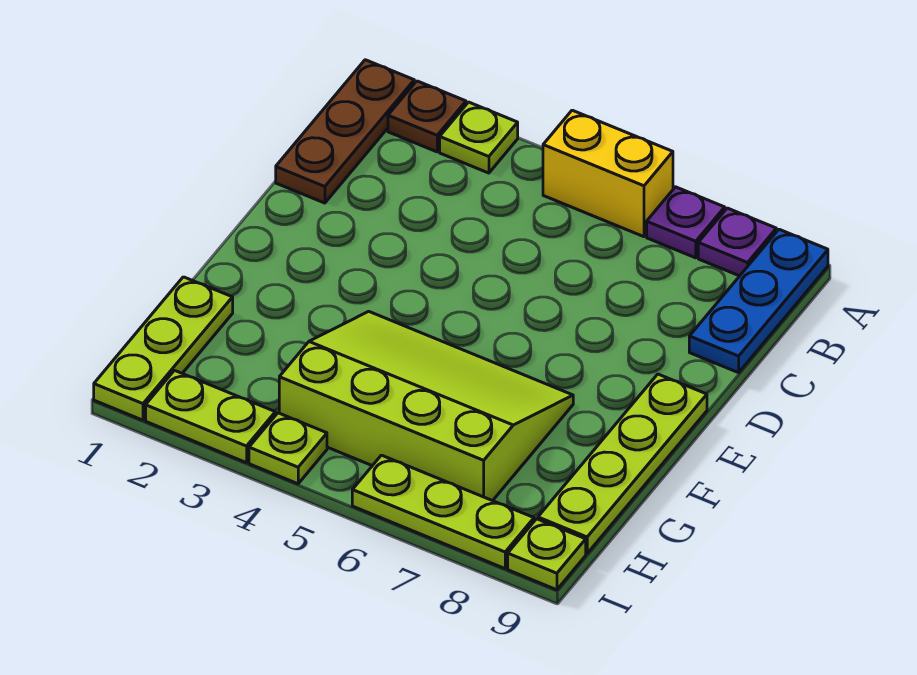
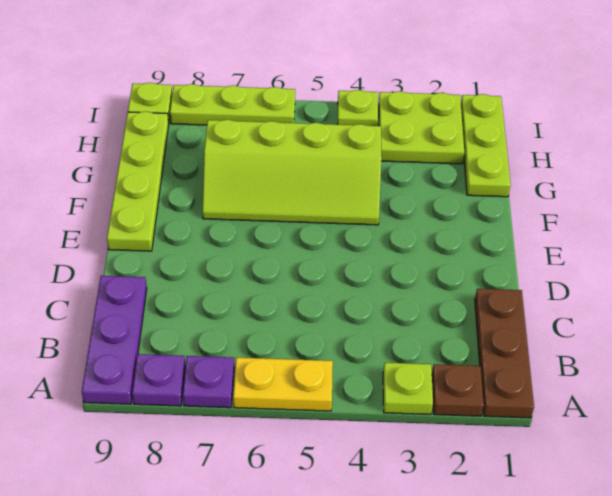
yellow 1x2 brick [543,110,673,237] -> yellow 1x2 plate [233,358,333,411]
blue 1x3 plate [689,229,828,373] -> purple 1x3 plate [82,276,147,404]
lime 3x4 slope [279,311,573,501] -> lime 2x4 slope [203,120,381,225]
lime 1x2 plate [146,371,275,463] -> lime 2x2 plate [379,91,464,164]

